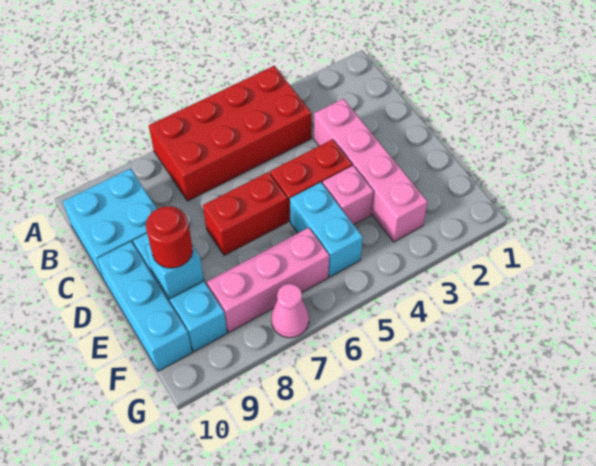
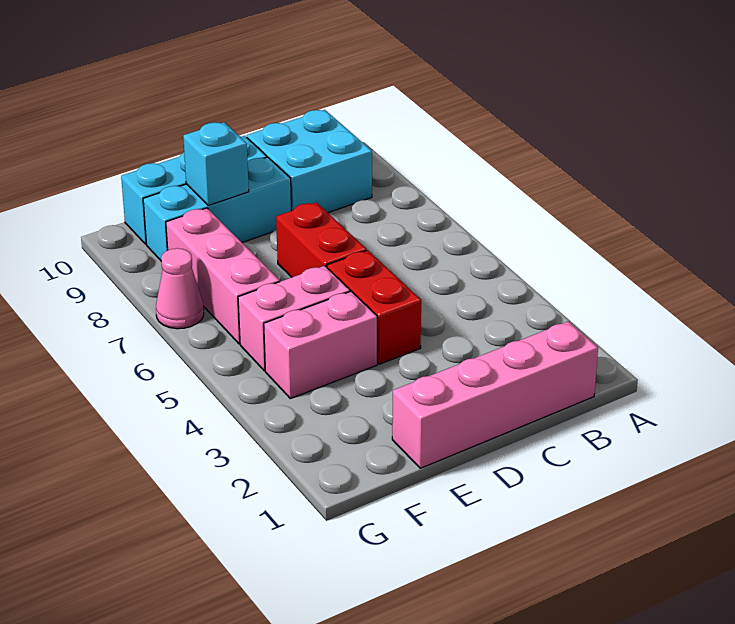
red 2x4 brick [149,66,312,201] -> none
pink 1x4 brick [314,99,428,242] -> pink 1x4 brick moved to [392,321,598,468]
pink 1x1 brick [323,166,374,225] -> pink 1x2 brick [264,291,377,399]
cyan 1x2 brick [290,182,363,277] -> pink 1x2 brick [238,266,350,371]
red 1x1 round brick [146,206,193,268] -> none

